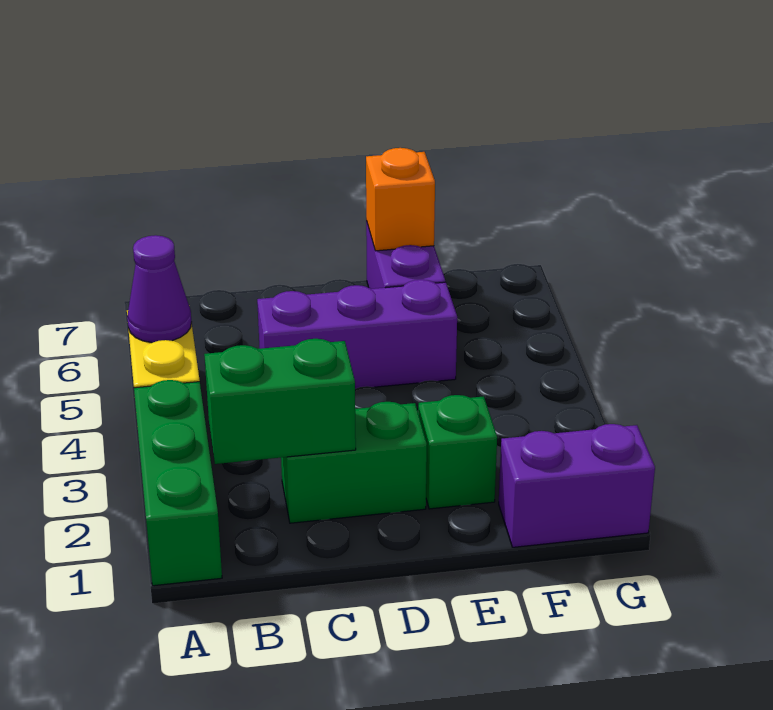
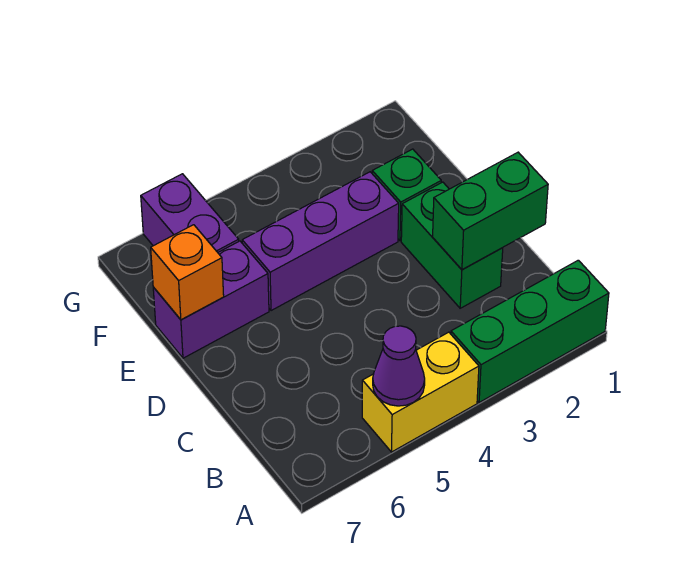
green 1x2 brick [204,339,356,464] -> green 1x2 brick turned to [433,152,548,270]
purple 1x3 brick [257,280,457,389] -> purple 1x3 brick turned to [242,172,399,311]
purple 1x2 brick [499,424,655,547] -> purple 1x2 brick moved to [141,174,239,252]

